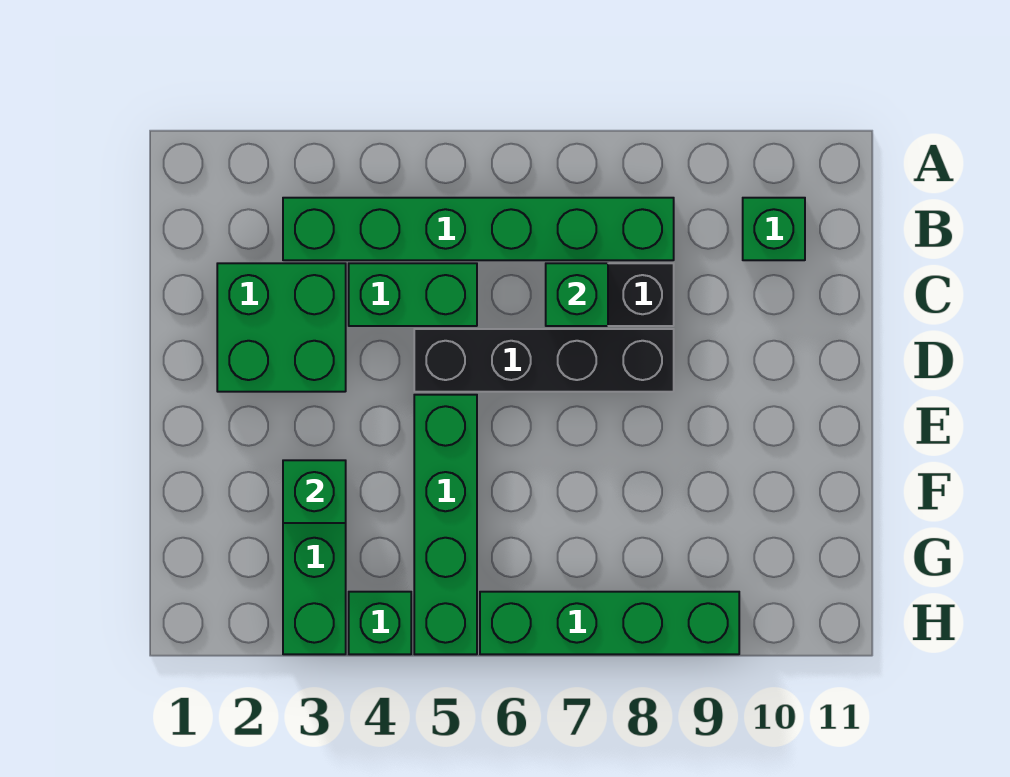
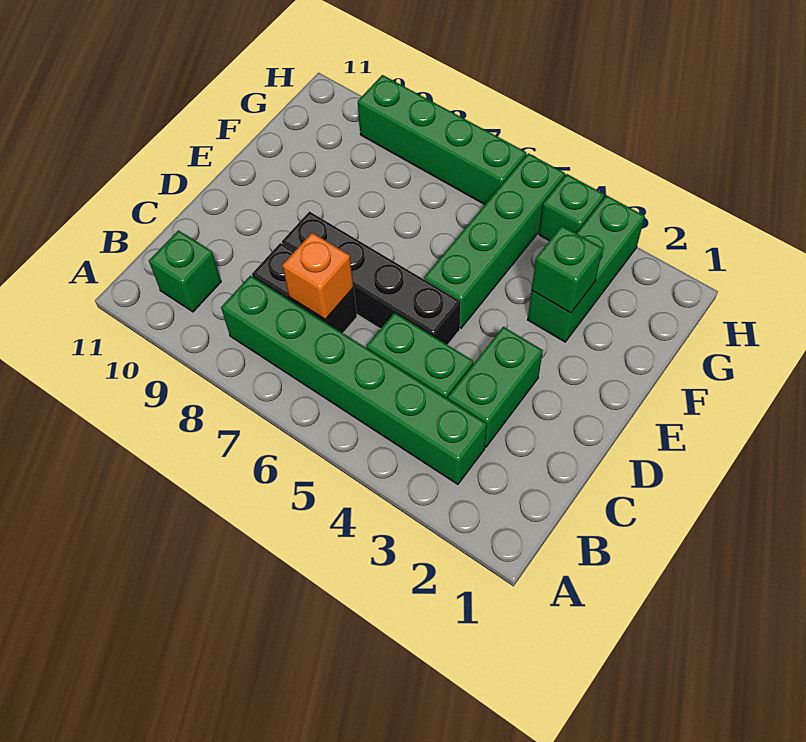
green 2x2 brick [217,263,346,392] -> green 1x2 brick [448,327,543,447]
green 1x1 brick [546,263,608,326] -> orange 1x1 brick [282,233,353,319]

